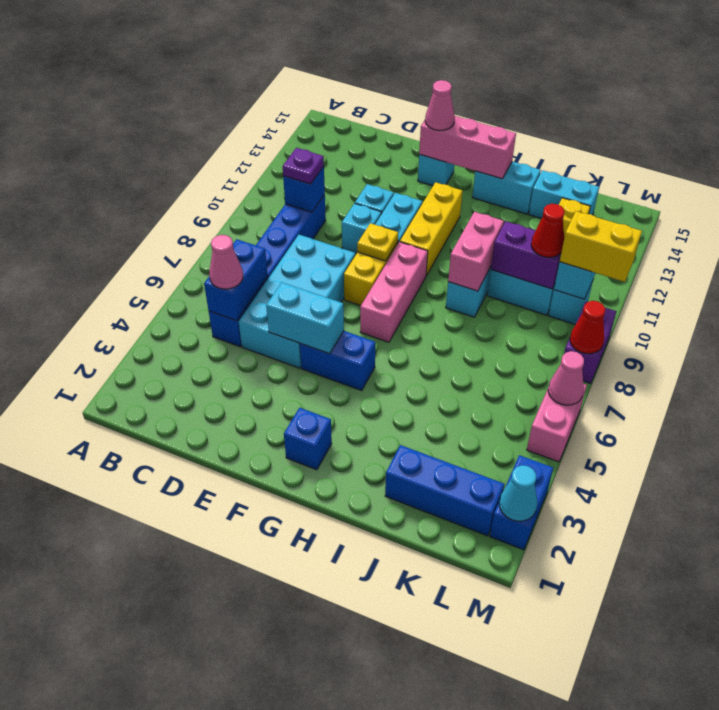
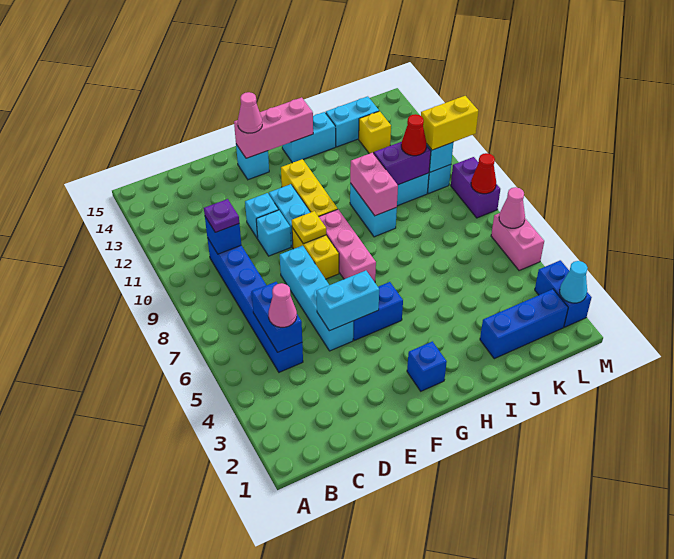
cyan 2x4 brick [239,235,355,368] -> cyan 1x4 brick [280,246,353,351]

